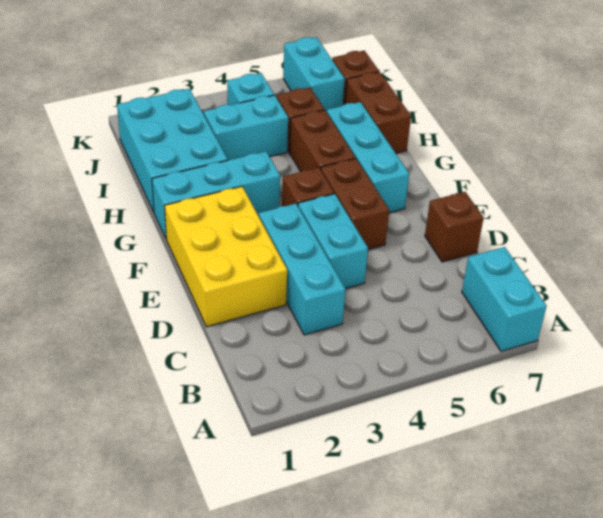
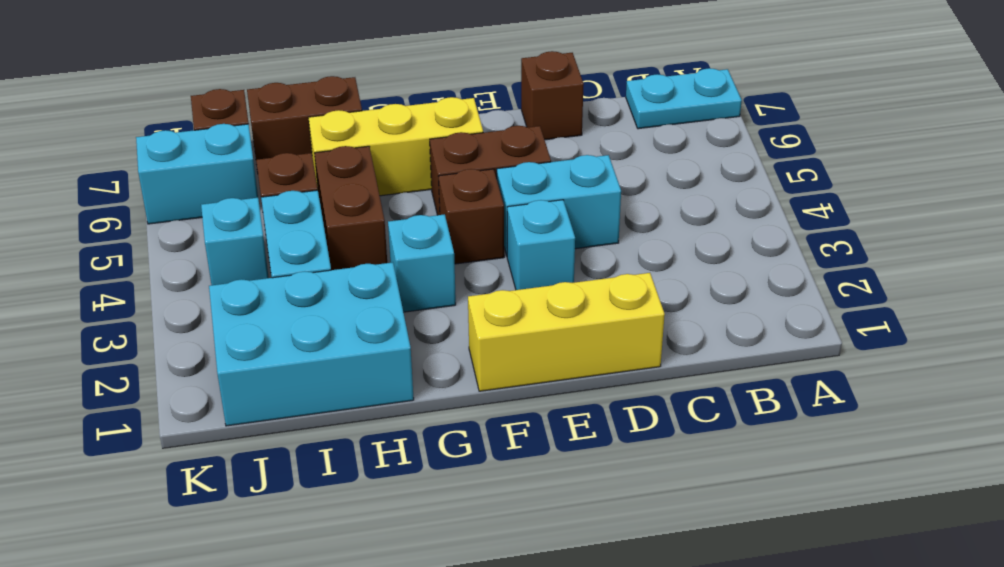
cyan 1x2 brick [462,247,547,351] -> cyan 1x2 plate [626,68,742,129]
cyan 1x3 brick [259,204,346,335] -> cyan 1x1 brick [507,200,575,290]
yellow 2x3 brick [165,186,287,327] -> yellow 1x3 brick [468,273,665,391]
cyan 1x3 brick [327,102,409,213] -> yellow 1x3 brick [308,97,483,196]
cyan 1x3 brick [152,152,280,238] -> cyan 1x1 brick [388,214,456,312]
brown 1x2 brick [289,110,356,172] -> brown 1x2 brick turned to [314,146,387,270]

